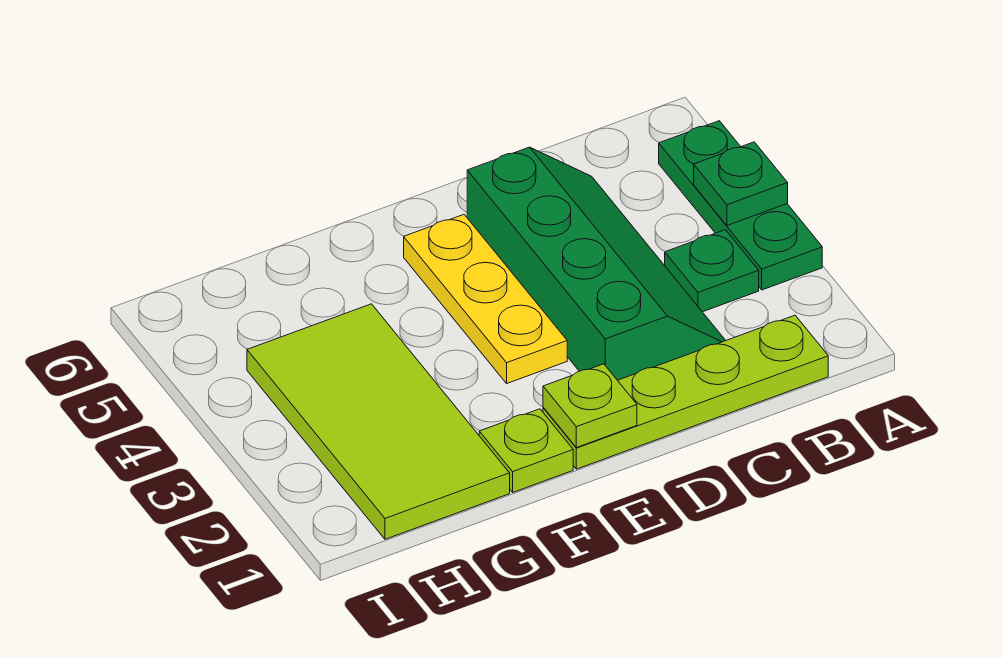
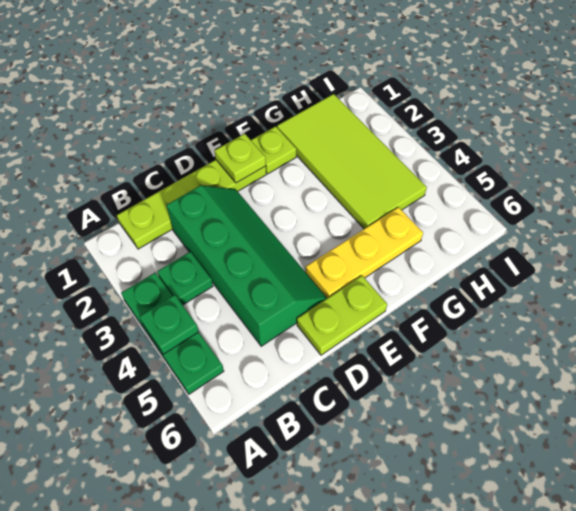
green 2x4 slope [467,147,726,380] -> green 2x4 slope turned to [167,186,327,346]
none -> lime 1x2 plate [297,276,387,355]
yellow 1x3 plate [404,215,567,383] -> yellow 1x3 plate turned to [306,207,423,298]

